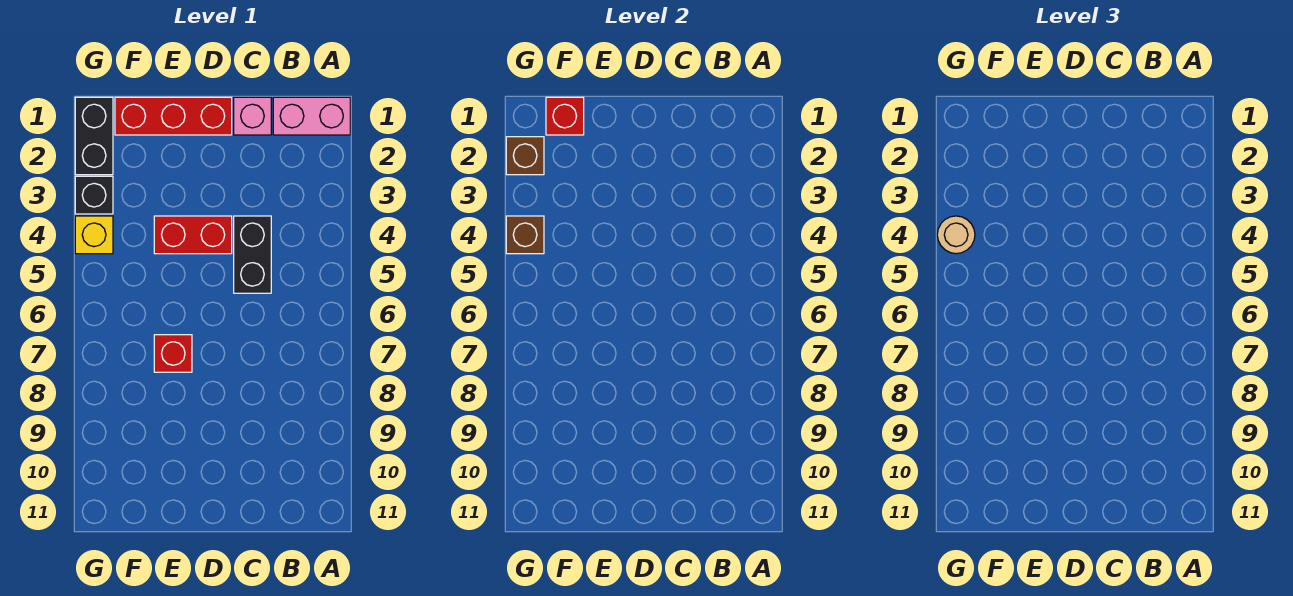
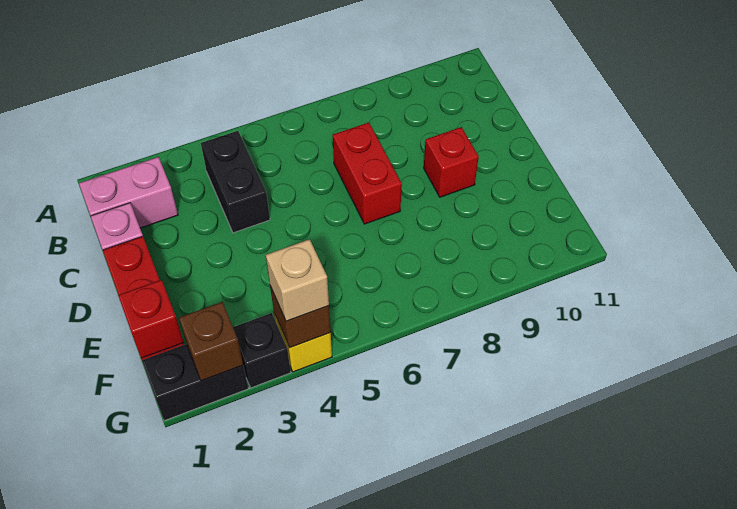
pink 1x2 brick [273,97,350,135] -> pink 1x2 brick turned to [79,157,178,228]
black 1x2 brick [234,216,271,293] -> black 1x2 brick turned to [201,131,270,233]
red 1x2 brick [154,216,232,254] -> red 1x2 brick moved to [333,123,402,224]
red 1x1 brick [154,335,192,372] -> red 1x1 brick moved to [424,127,479,197]
tan 1x1 round brick [937,216,975,254] -> tan 1x1 brick [266,239,329,321]

